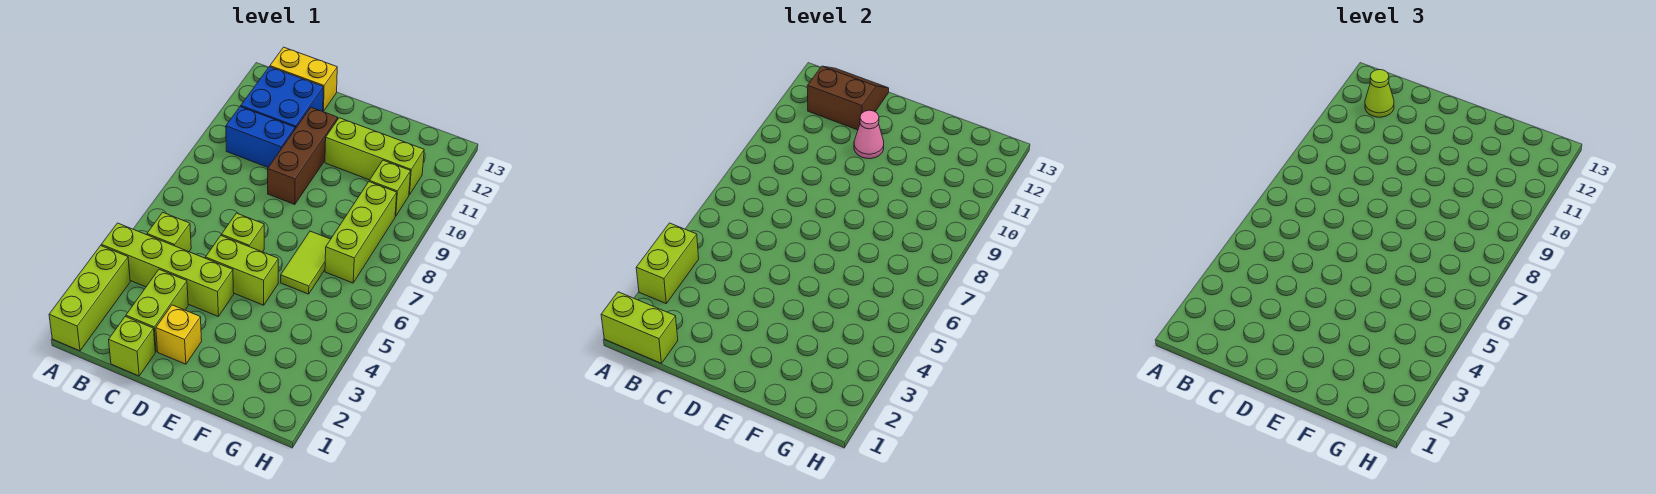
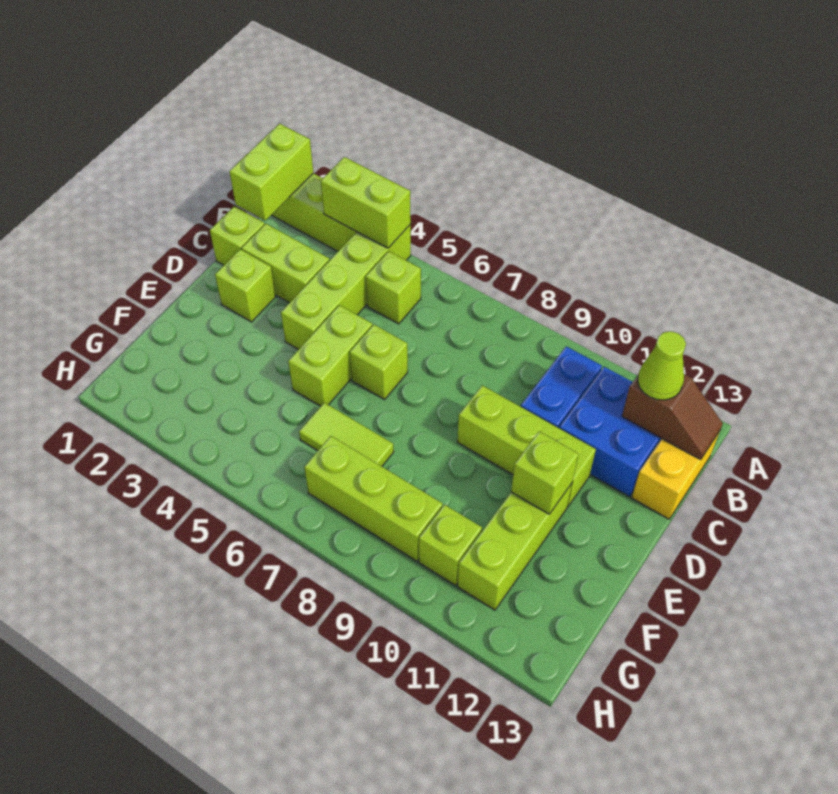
brown 2x2 slope [807,66,889,130] -> brown 1x2 slope [622,374,723,460]
yellow 1x1 brick [156,305,202,364] -> lime 1x1 brick [215,249,276,322]
brown 1x3 brick [268,107,338,205] -> lime 1x3 brick [457,385,596,507]
pink 1x1 cone [854,110,884,159] -> none
none -> lime 1x1 brick [511,431,578,514]

